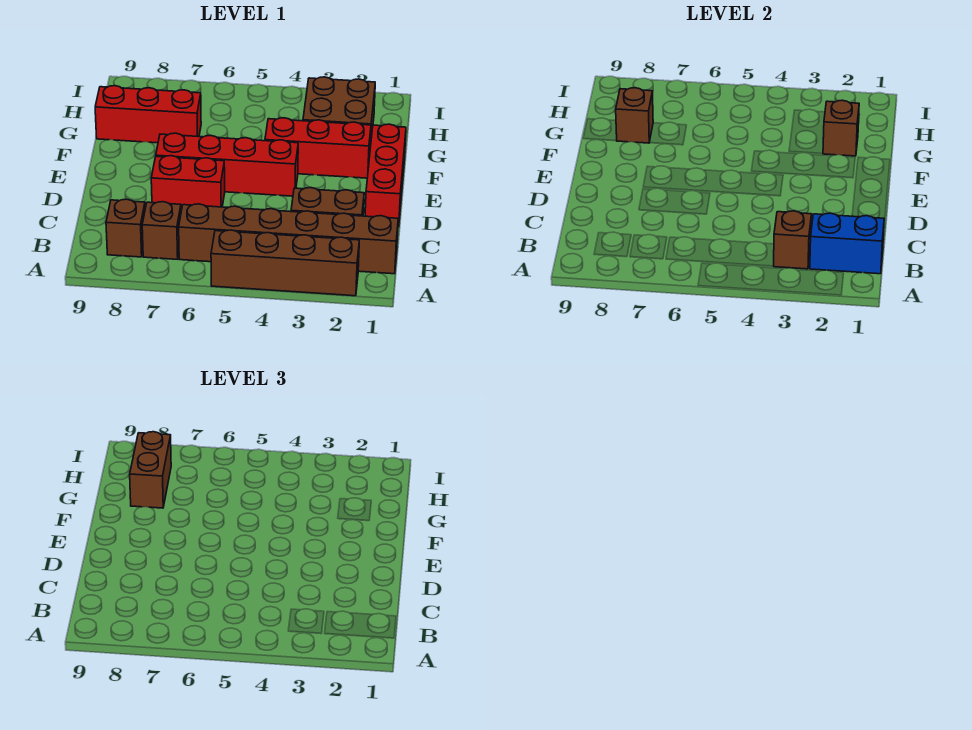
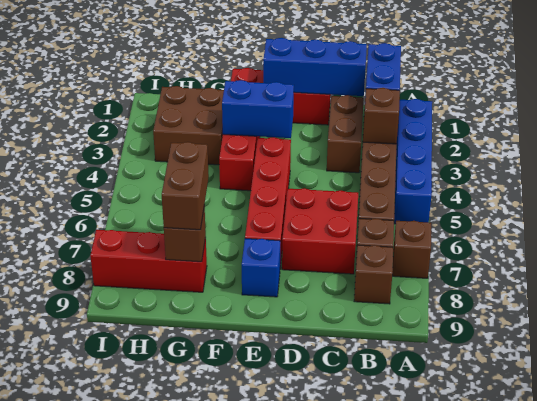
brown 1x4 brick [211,230,359,296] -> blue 1x4 brick [394,99,432,224]
none -> blue 1x3 brick [263,38,367,96]
red 1x2 brick [151,156,225,211] -> red 2x2 brick [282,188,358,274]
none -> blue 1x2 brick [222,80,294,138]
none -> blue 1x1 brick [242,238,280,297]
brown 1x1 brick [823,100,859,156] -> brown 1x1 brick moved to [393,221,431,278]
red 1x3 brick [95,86,201,143] -> red 1x3 brick turned to [90,230,207,292]
brown 1x2 brick [130,432,171,508] -> brown 1x2 brick turned to [162,142,209,230]

